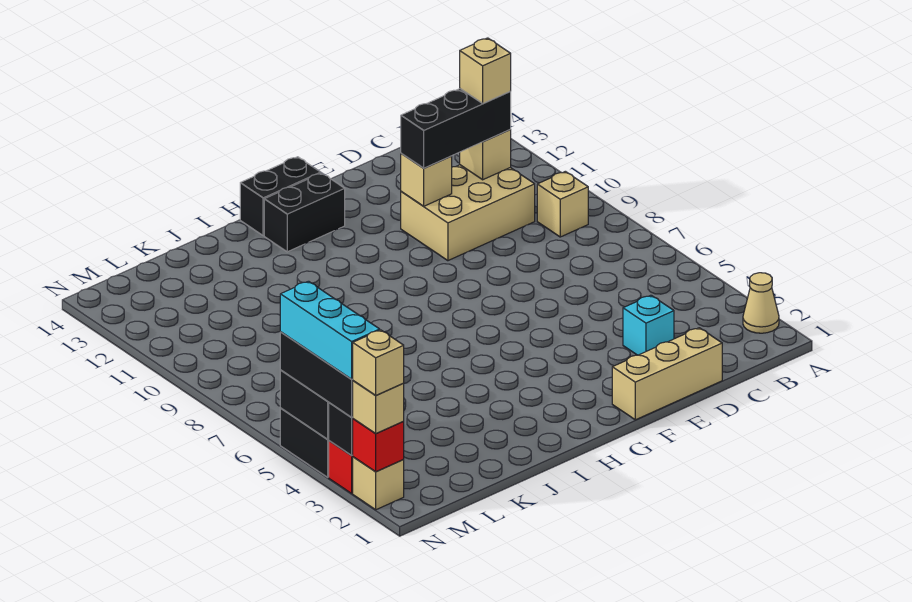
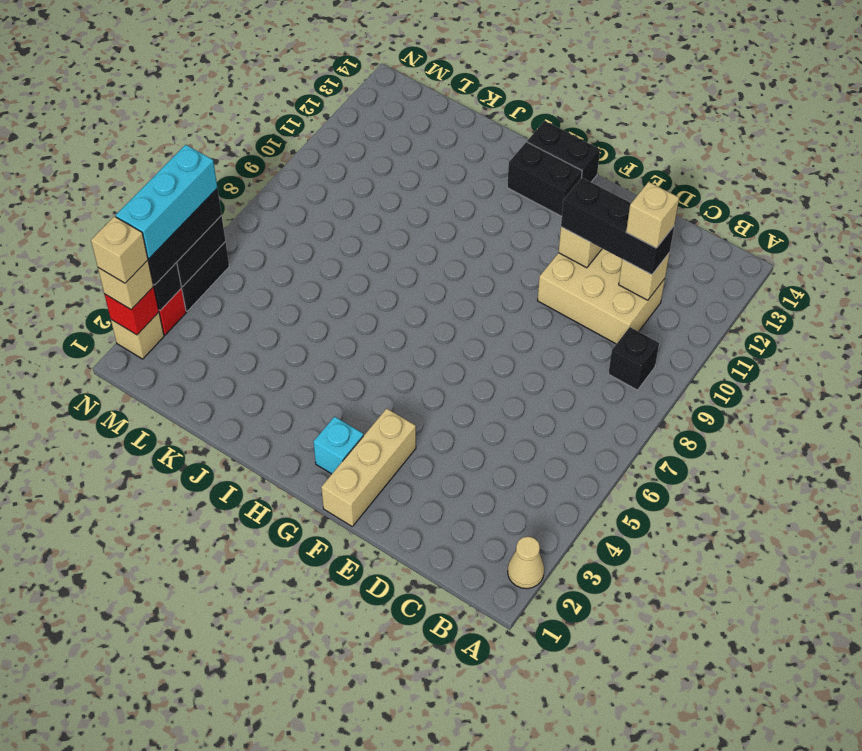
tan 1x1 brick [537,171,588,237] -> black 1x1 brick [608,327,659,390]
tan 1x3 brick [612,328,722,420] -> tan 1x3 brick turned to [321,409,416,526]
cyan 1x1 brick [623,295,674,355] -> cyan 1x1 brick moved to [313,417,363,474]

